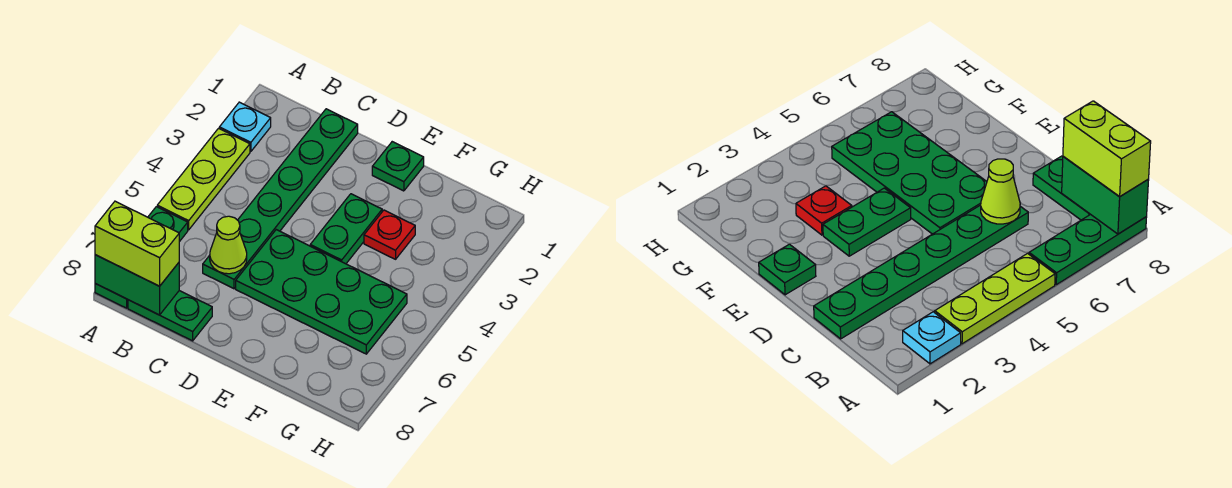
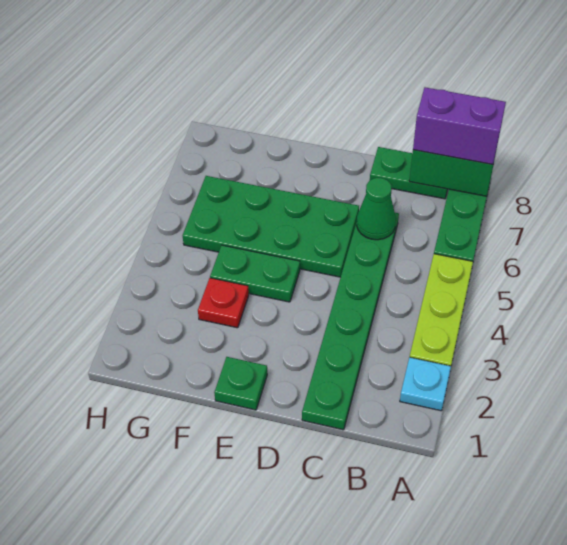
lime 1x2 brick [95,201,179,286] -> purple 1x2 brick [413,87,506,165]
lime 1x1 cone [210,216,247,274] -> green 1x1 cone [357,178,396,240]
green 1x2 plate [310,194,382,264] -> green 1x2 plate turned to [210,245,300,302]

